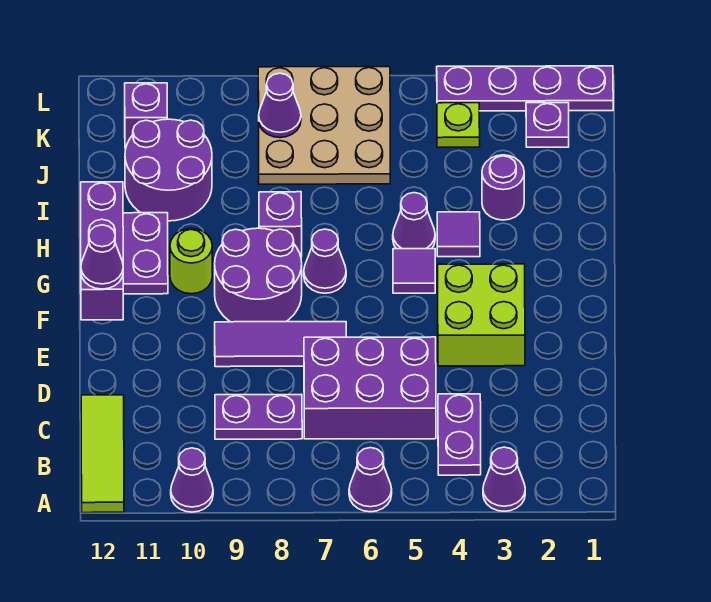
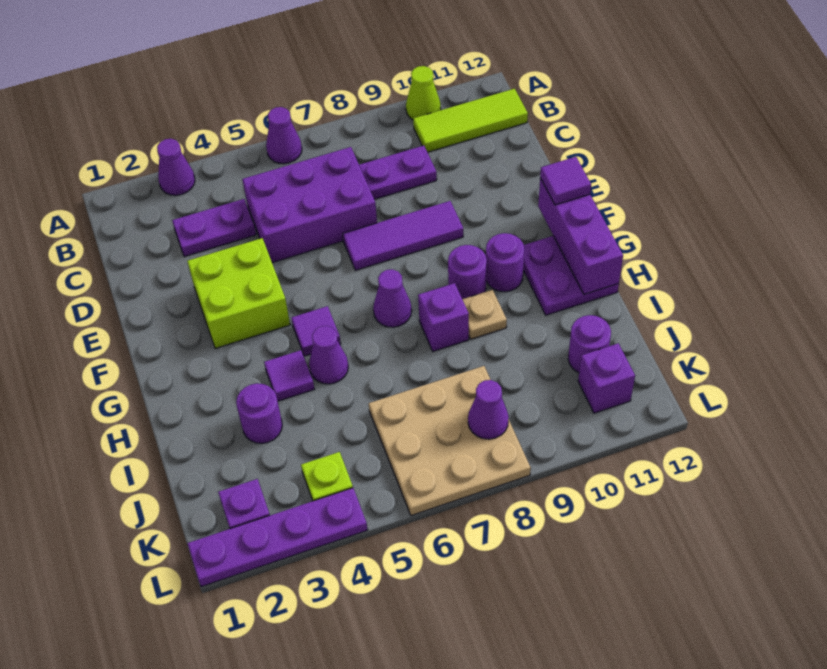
purple 1x1 cone [171,448,213,512] -> lime 1x1 cone [406,66,441,120]
lime 1x3 tile [81,395,124,513] -> lime 1x3 tile turned to [413,89,528,152]
purple 1x2 plate [438,394,481,475] -> purple 1x2 plate turned to [172,199,256,257]
purple 2x2 round brick [215,228,302,322] -> purple 1x1 round brick [448,245,487,299]
purple 1x1 cone [81,225,123,289] -> purple 1x1 tile [540,157,591,205]
lime 1x1 round brick [170,229,212,294] -> purple 1x1 round brick [486,233,524,292]
none -> tan 1x1 plate [462,290,507,339]
purple 2x2 round brick [125,119,212,221] -> purple 1x1 round brick [568,315,611,373]

